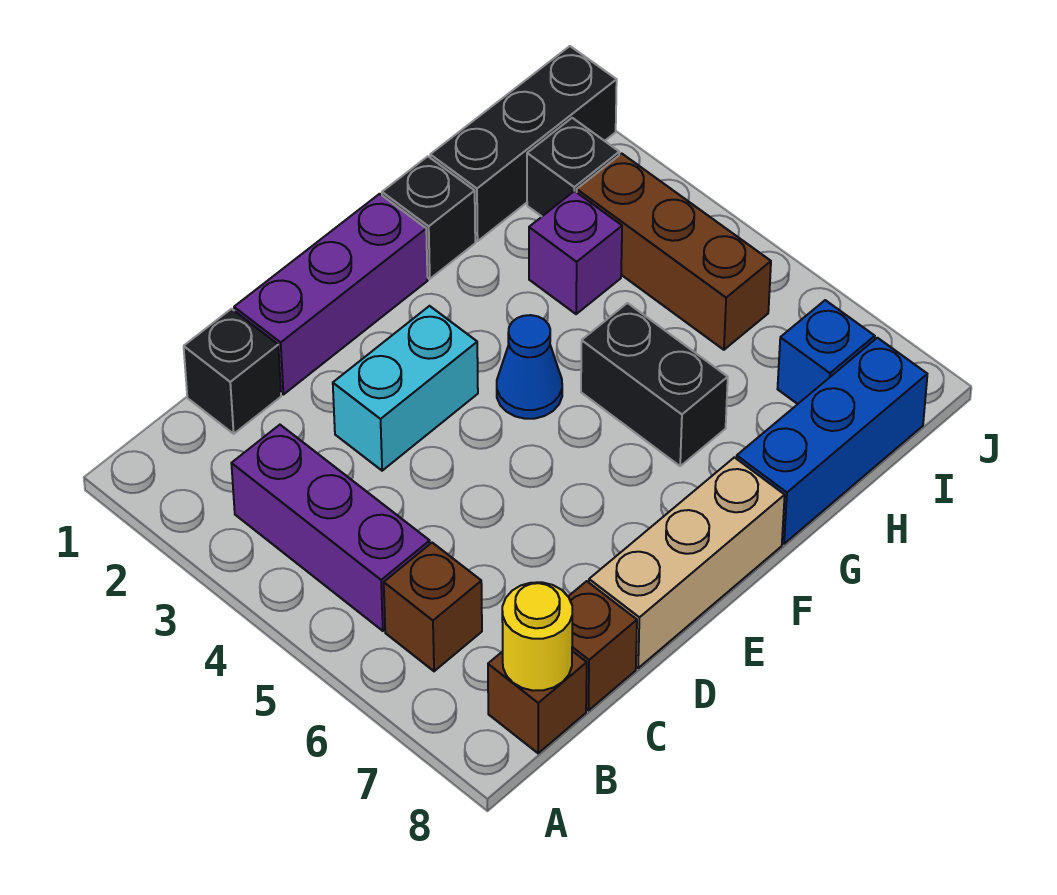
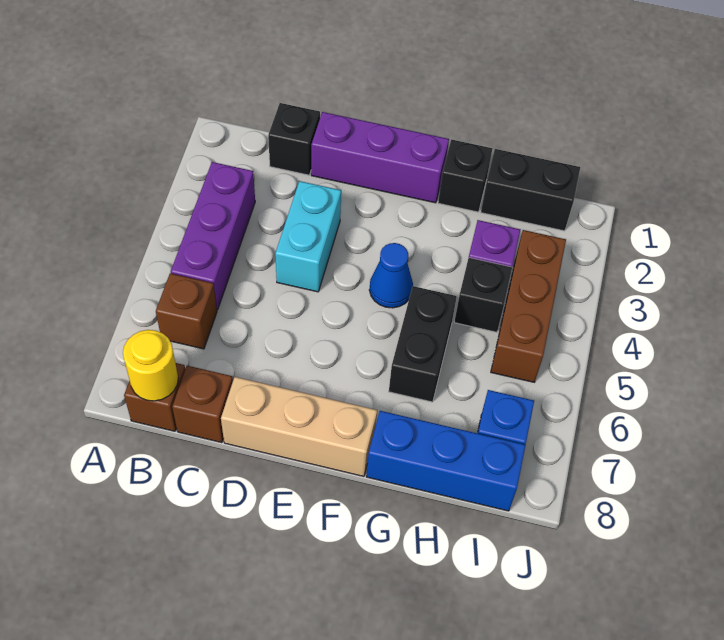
cyan 1x2 brick [333,306,478,471] -> cyan 1x2 brick turned to [275,181,341,292]
black 1x3 brick [430,46,617,241] -> black 1x2 brick [481,149,580,231]
black 1x1 brick [527,118,619,216] -> black 1x1 brick moved to [454,258,512,332]

